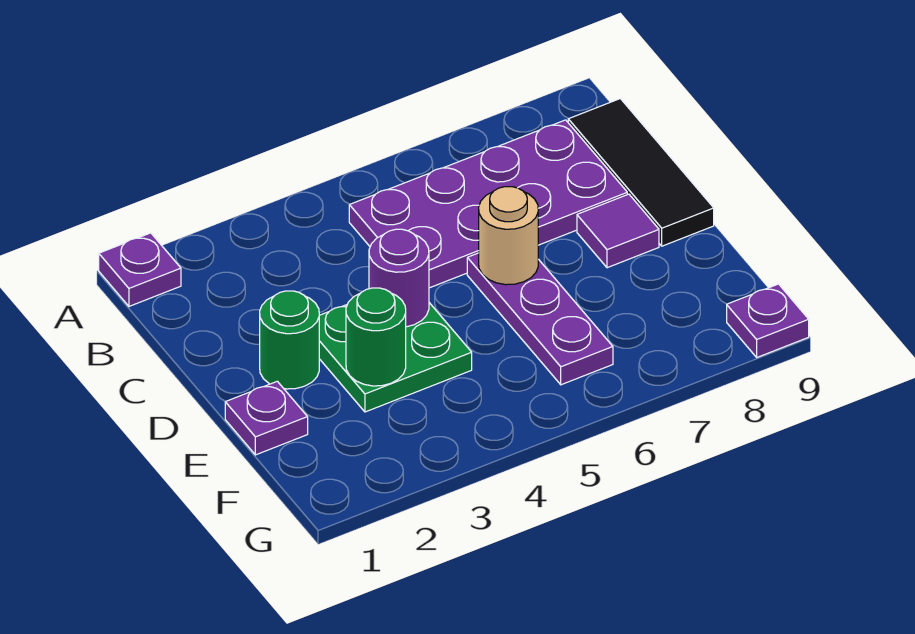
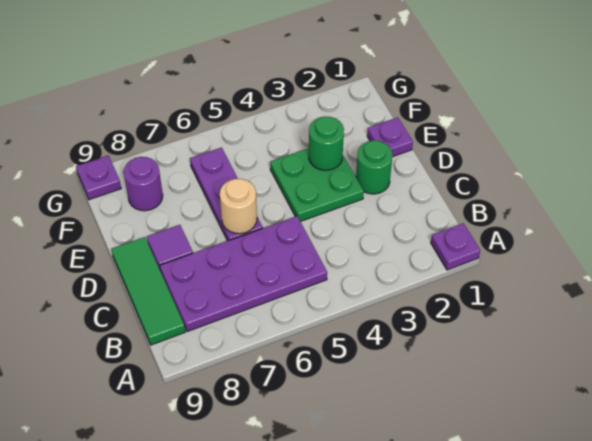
black 1x3 tile [568,99,714,246] -> green 1x3 tile [111,237,185,345]
purple 1x1 round brick [369,229,429,327] -> purple 1x1 round brick moved to [124,157,163,211]

